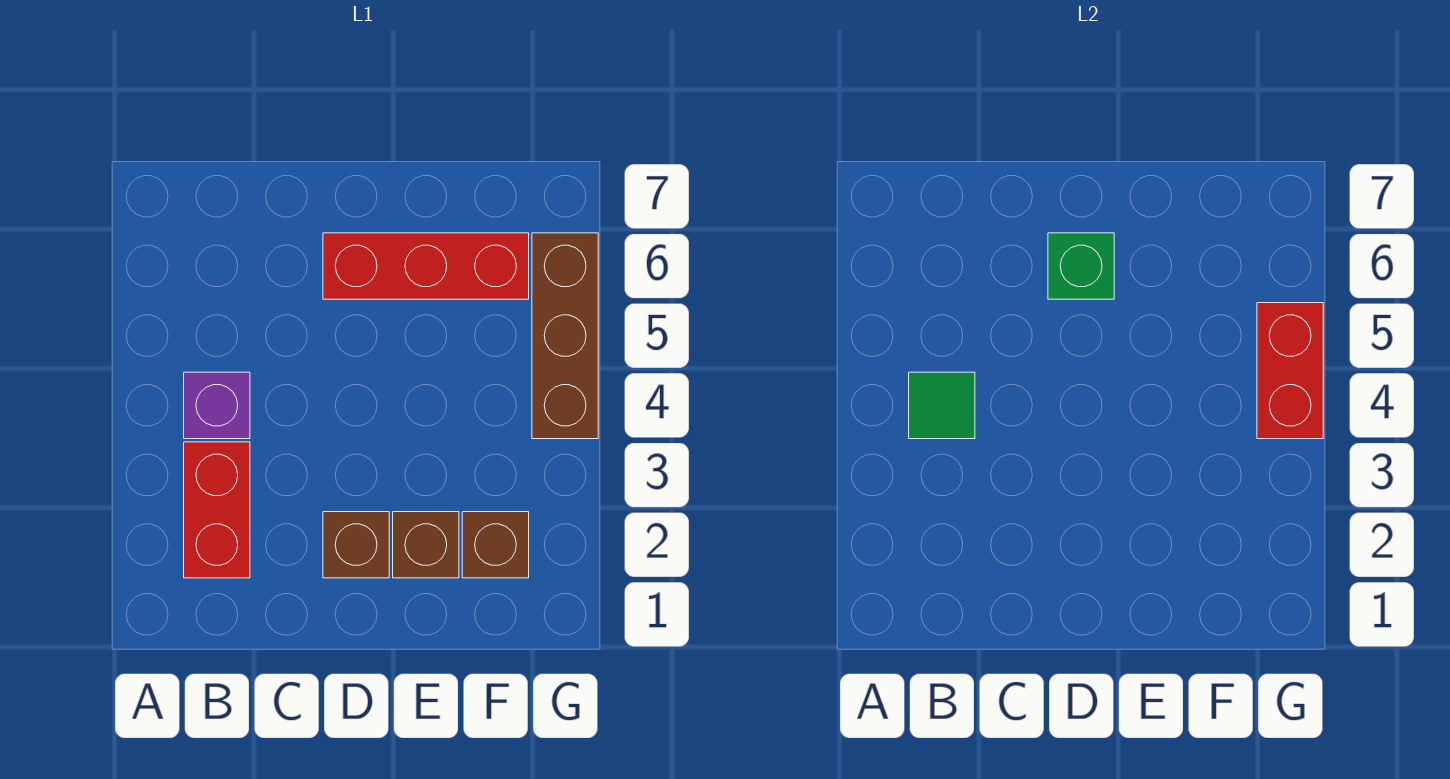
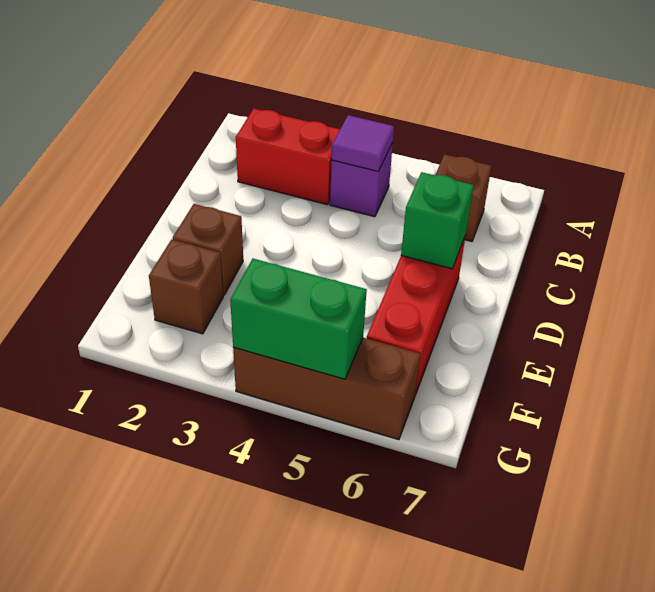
green 1x1 tile [909,372,975,439] -> purple 1x1 tile [332,115,394,172]
brown 1x1 brick [323,512,389,578] -> brown 1x1 brick moved to [436,154,491,241]
red 1x2 brick [1257,303,1323,439] -> green 1x2 brick [230,259,367,379]

